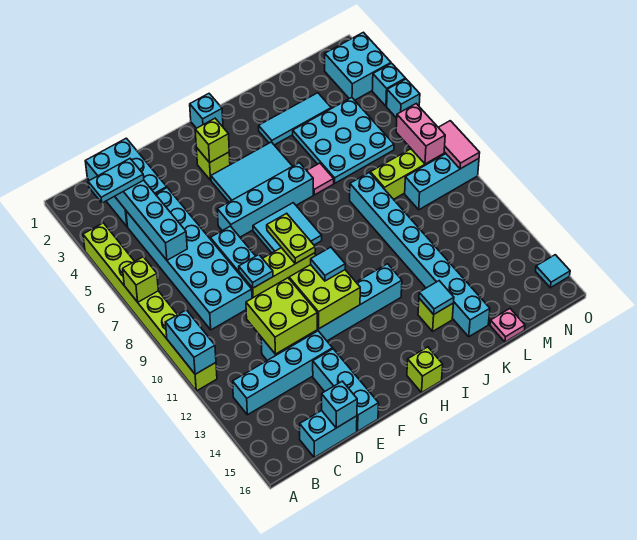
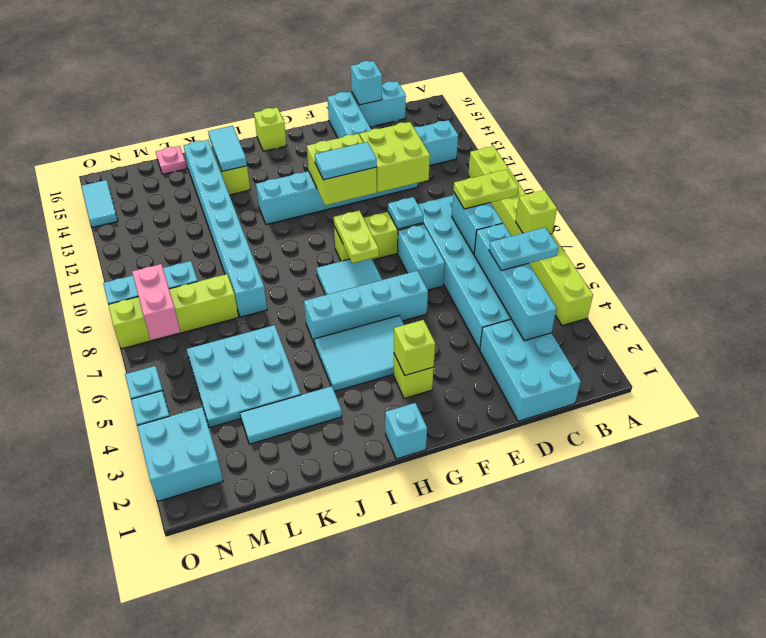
cyan 1x2 brick [165,310,216,374] -> cyan 1x2 brick moved to [452,192,502,254]
cyan 1x2 plate [88,159,144,203] -> cyan 1x2 plate moved to [489,228,558,271]
none -> lime 1x2 plate [453,169,518,209]
cyan 1x1 tile [311,247,345,281] -> cyan 1x2 tile [315,142,377,180]
pink 1x1 tile [307,163,334,195] -> none
cyan 1x1 tile [419,281,454,314] -> cyan 1x2 tile [208,126,247,171]
pink 1x2 tile [438,121,480,169] -> none
cyan 1x1 tile [536,255,570,288] -> cyan 1x2 tile [81,180,118,227]

